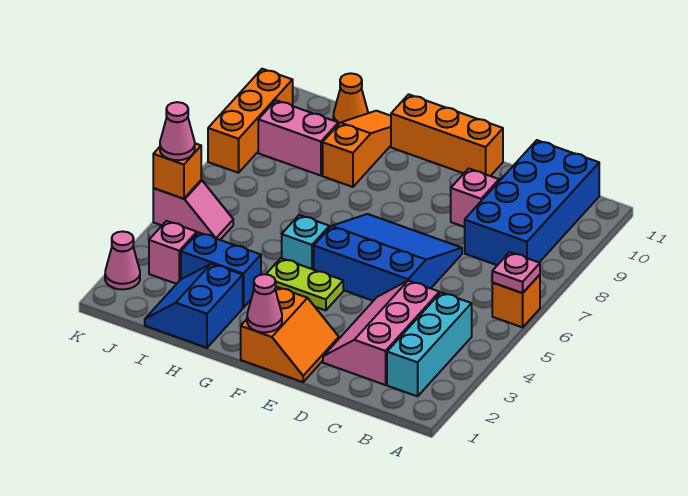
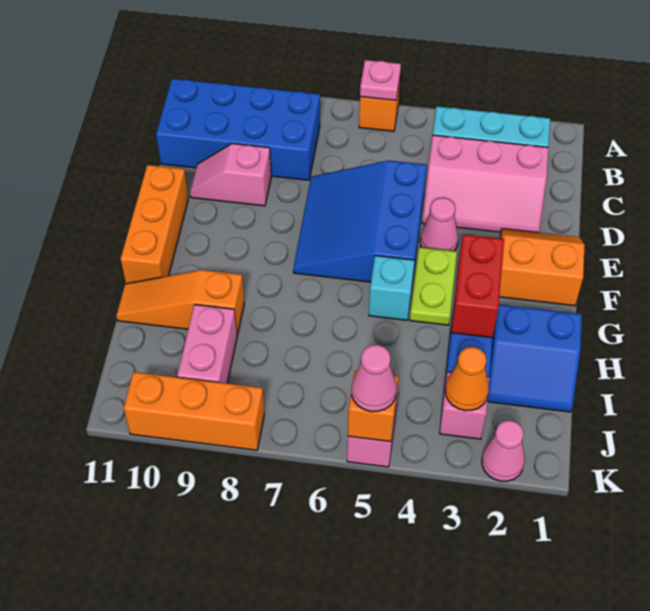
pink 1x1 cone [247,274,282,332] -> pink 1x1 cone moved to [420,198,458,251]
none -> red 1x2 brick [451,234,504,338]
orange 1x1 cone [333,73,368,125] -> orange 1x1 cone moved to [445,347,489,411]

